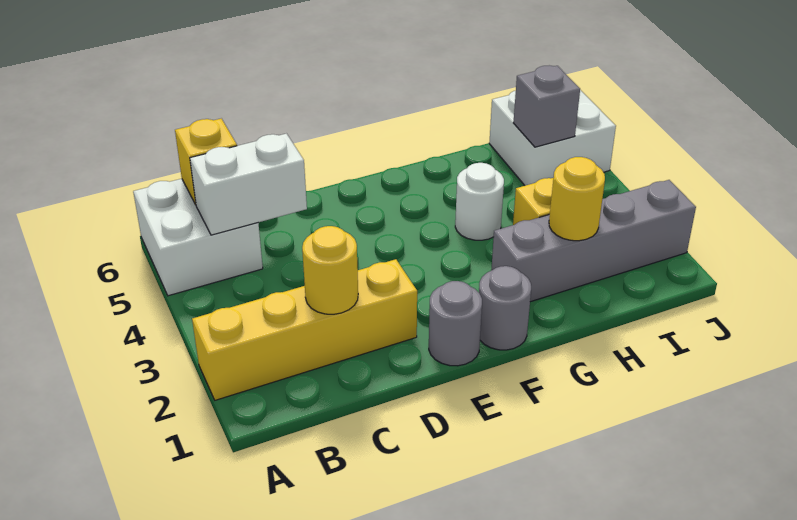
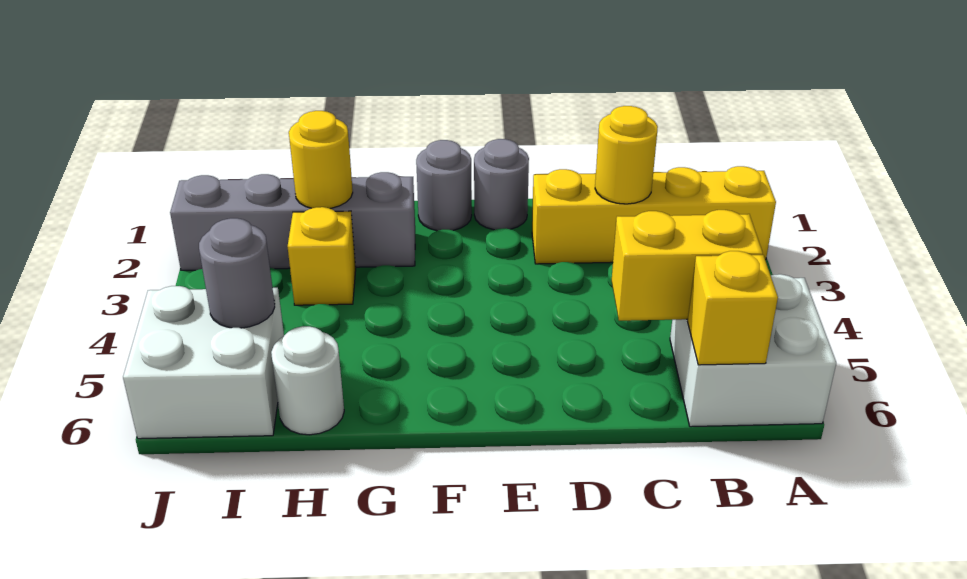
white 1x2 brick [190,134,307,235] -> yellow 1x2 brick [612,210,763,321]
white 1x1 round brick [455,163,504,240] -> white 1x1 round brick moved to [271,326,344,435]
grey 1x1 brick [513,65,580,147] -> grey 1x1 round brick [199,218,275,328]

